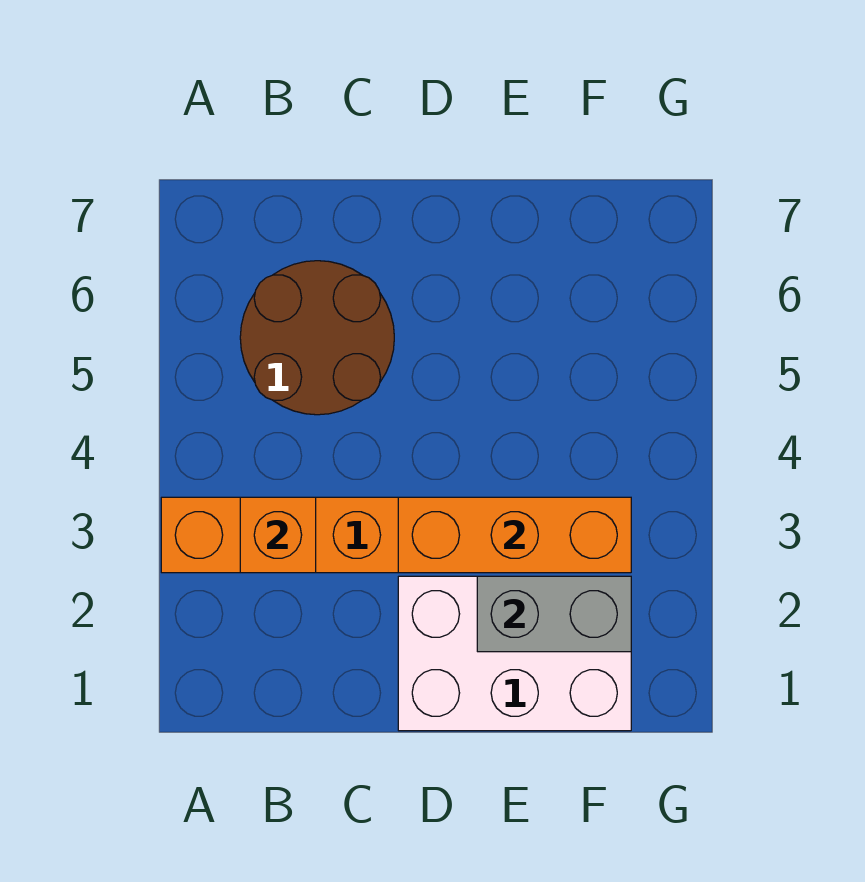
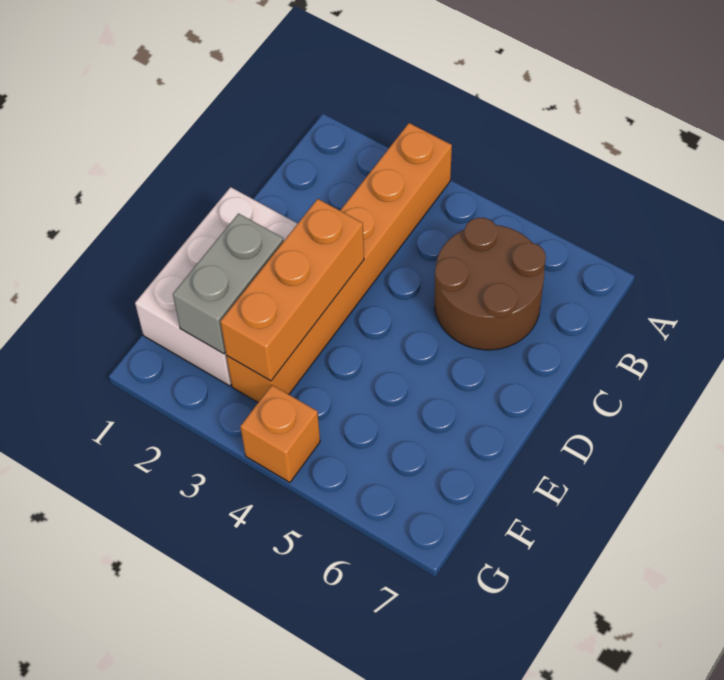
orange 1x1 brick [240,497,316,573] -> orange 1x1 brick moved to [240,385,320,483]

